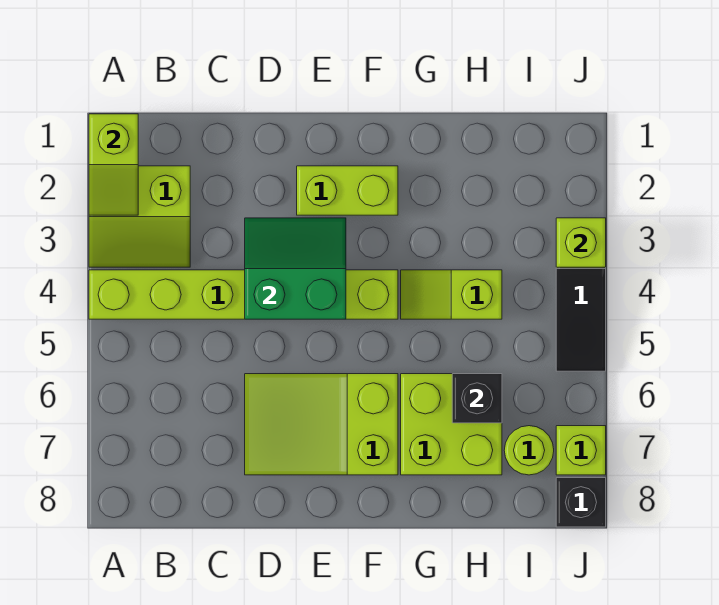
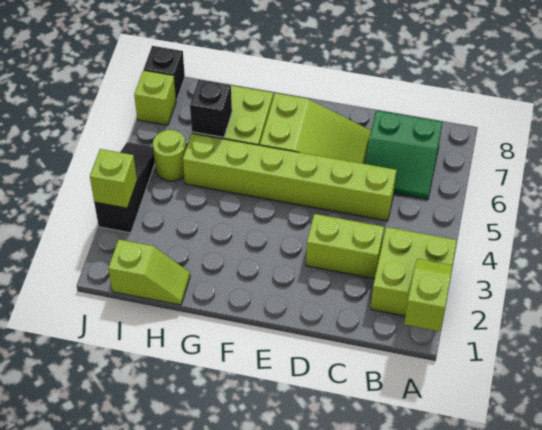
lime 2x2 slope [89,166,190,267] -> lime 2x2 brick [371,227,457,316]
lime 1x6 brick [89,270,398,319] -> lime 1x6 brick moved to [183,133,396,221]
green 2x2 slope [245,218,346,319] -> green 2x2 slope moved to [365,110,443,199]
lime 1x2 brick [297,166,398,215] -> lime 1x2 brick moved to [306,214,384,279]
lime 1x2 slope [401,270,502,319] -> lime 1x2 slope moved to [108,240,190,305]
lime 1x1 round brick [504,426,554,475] -> lime 1x1 round brick moved to [153,130,187,181]

